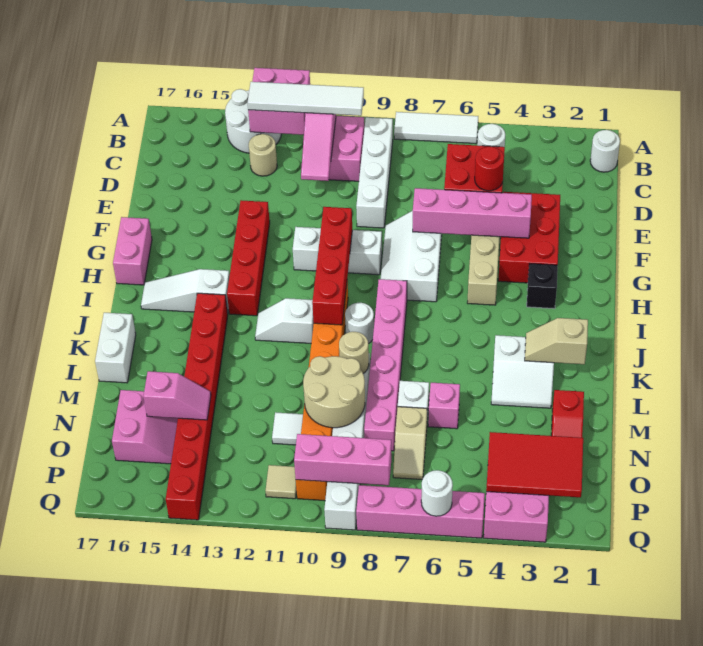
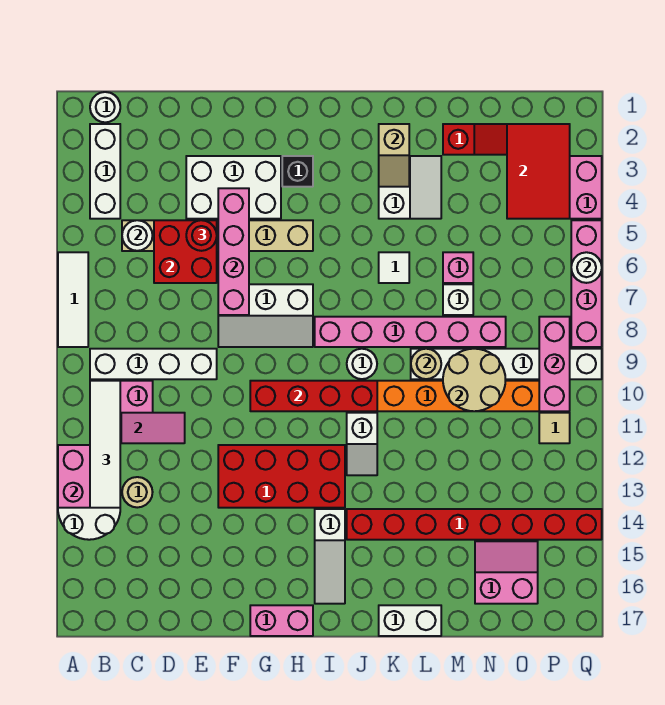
red 2x3 brick [498,192,560,283] -> white 2x3 brick [186,156,281,219]
red 1x4 brick [227,200,270,316] -> red 2x4 brick [218,445,345,508]
white 1x3 brick [293,227,382,275] -> white 1x3 brick moved to [90,124,120,219]
tan 1x2 slope [393,407,427,479] -> none
white 1x1 tile [272,412,303,445] -> white 1x1 tile moved to [379,252,409,283]
pink 1x2 slope [144,371,211,420] -> none

